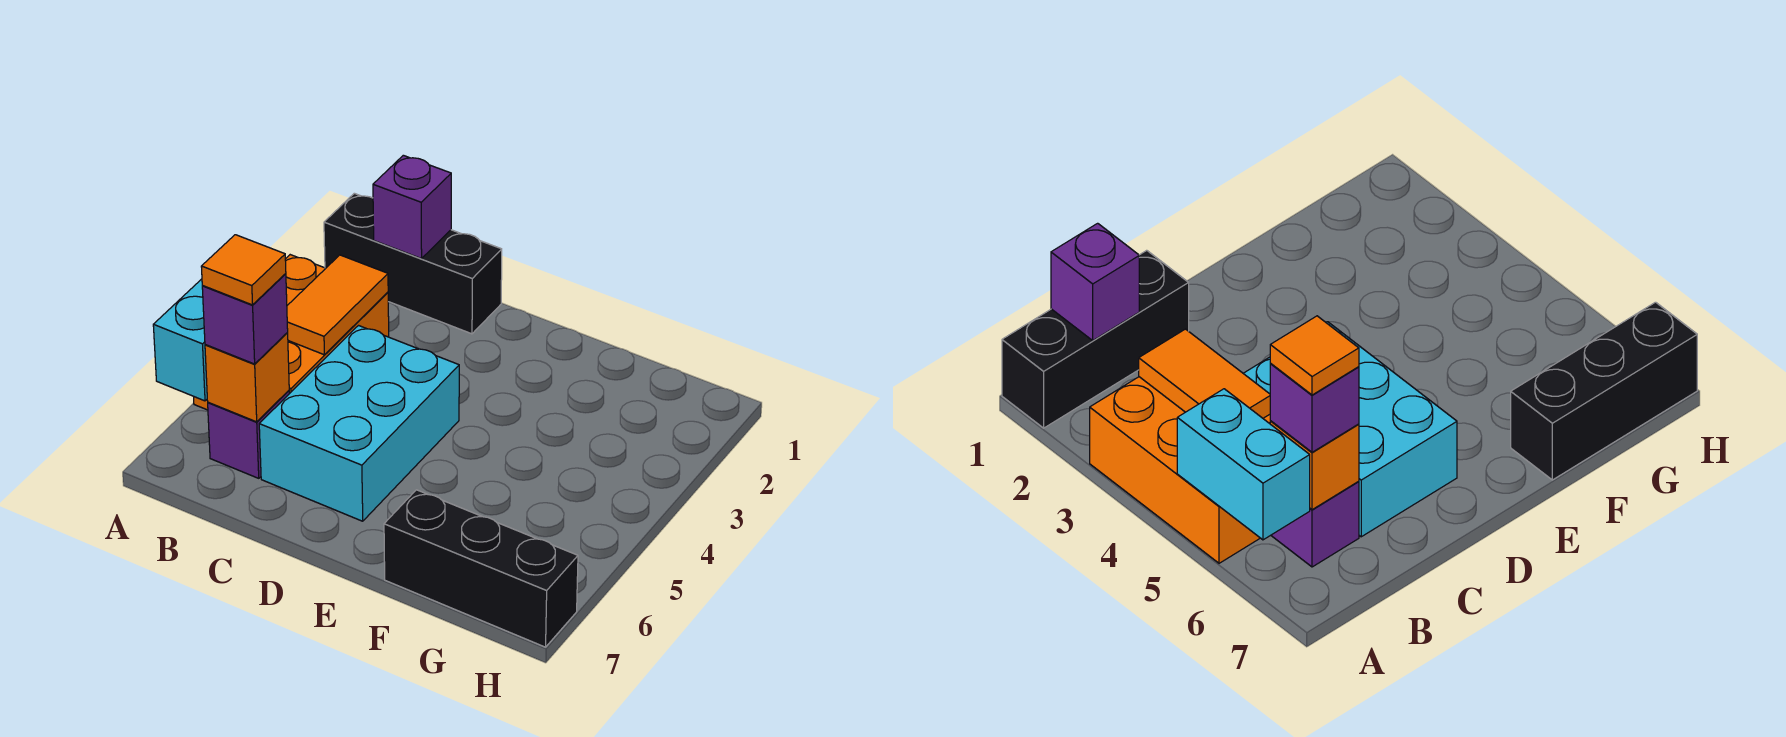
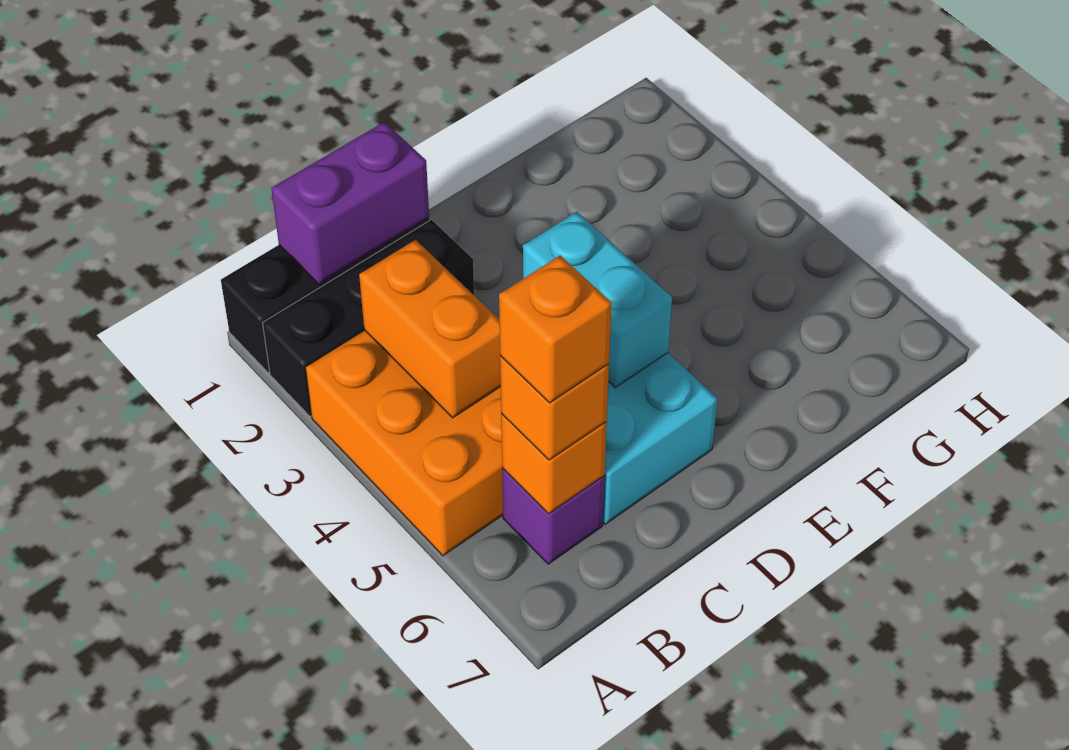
cyan 1x2 brick [153,279,207,401] -> cyan 1x2 brick moved to [523,212,672,388]
purple 1x1 brick [373,155,451,259] -> purple 1x2 brick [271,122,429,284]
orange 1x2 tile [287,255,388,355] -> orange 1x2 brick [359,240,501,418]
purple 1x1 brick [202,274,288,364] -> orange 1x1 brick [500,356,609,460]
orange 1x1 tile [201,235,286,305] -> orange 1x1 brick [499,256,612,403]
black 1x3 brick [384,490,578,647] -> black 1x3 brick moved to [263,220,474,416]

